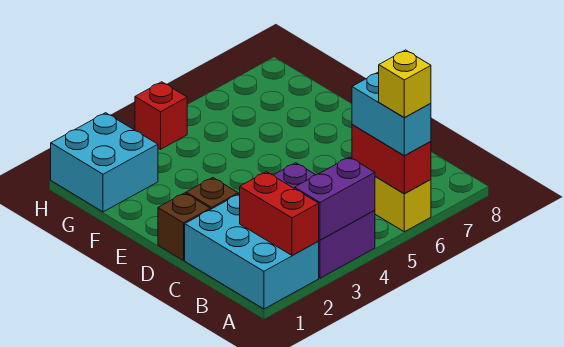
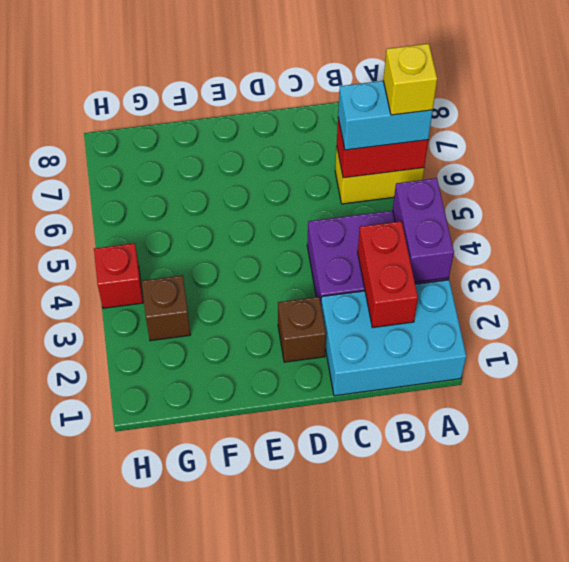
red 1x2 brick [240,172,319,256] -> red 1x2 brick turned to [358,221,418,328]
brown 1x1 brick [158,193,210,260] -> brown 1x1 brick moved to [142,275,190,341]
cyan 2x2 brick [51,113,158,212] -> none

